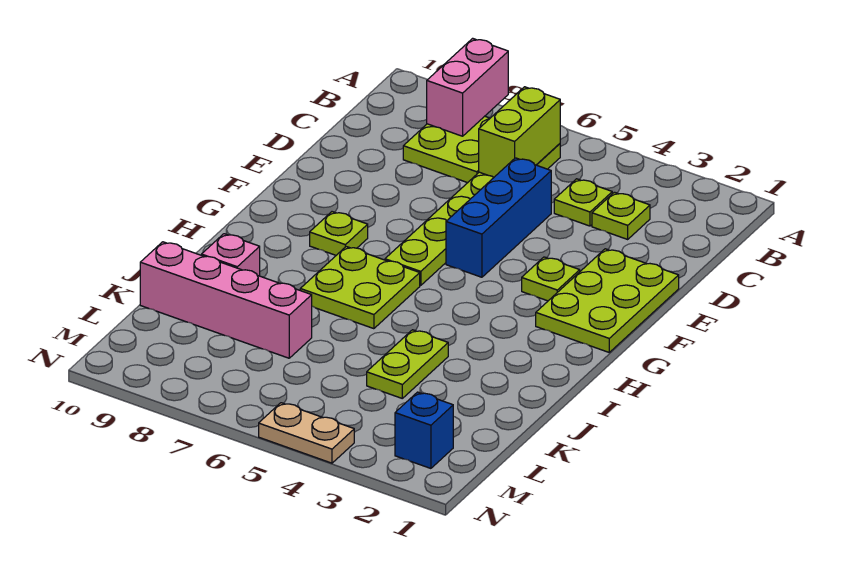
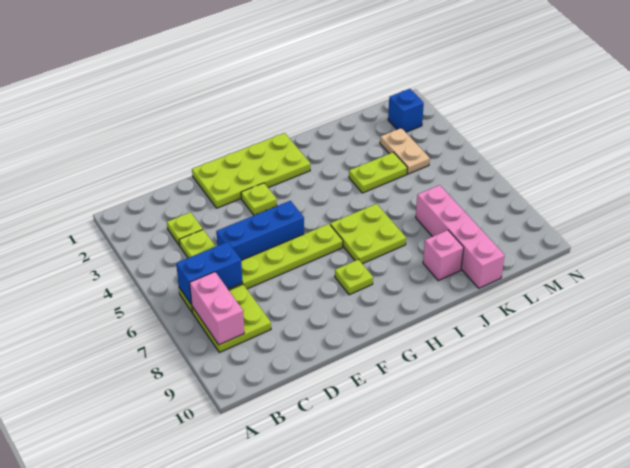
pink 1x2 brick [427,38,508,136] -> pink 1x2 brick turned to [190,272,244,345]
lime 1x2 brick [479,87,560,177] -> blue 1x2 brick [176,242,243,304]
lime 2x3 plate [536,249,679,352] -> lime 2x4 plate [192,133,310,208]
tan 1x2 plate [259,403,354,463] -> tan 1x2 plate moved to [380,128,430,174]

